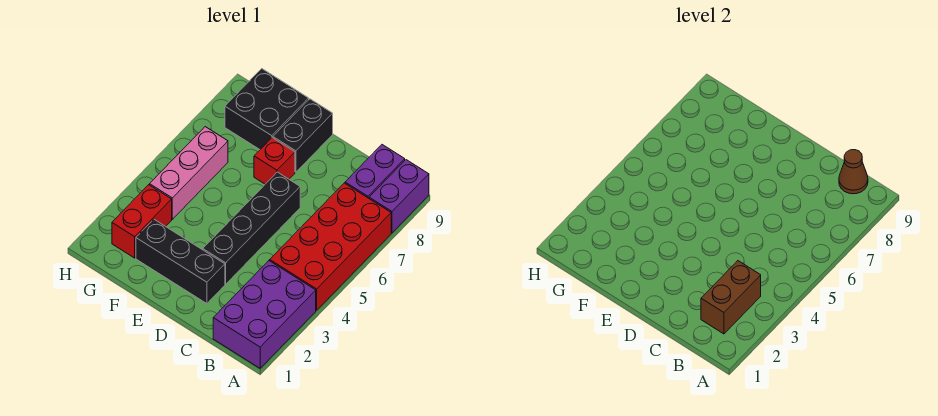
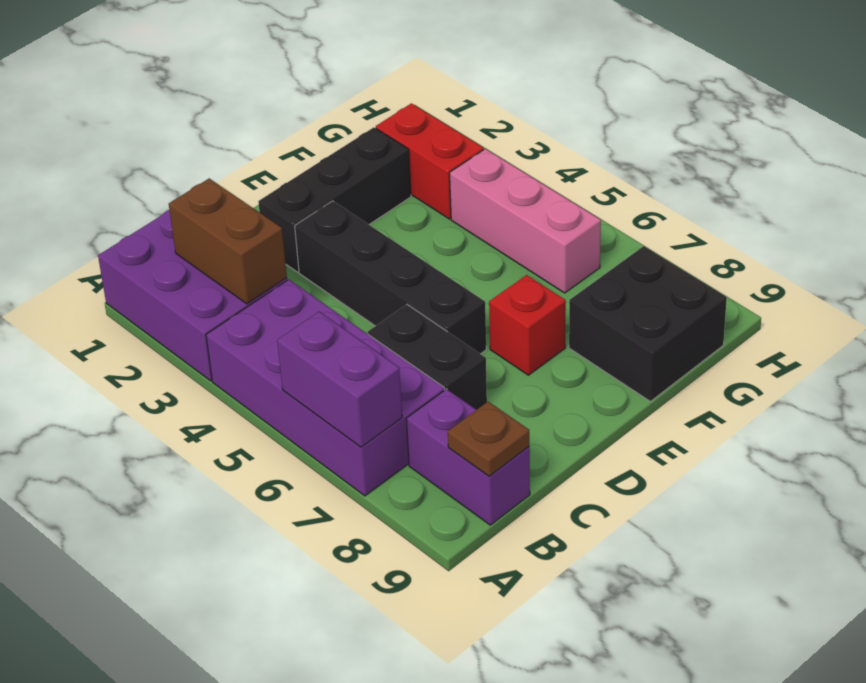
red 2x4 brick [270,183,391,310] -> purple 2x4 brick [206,280,445,496]
purple 1x2 brick [369,160,429,233] -> purple 1x2 brick moved to [277,312,402,447]
brown 1x1 cone [839,150,868,194] -> brown 1x1 plate [448,402,529,476]
black 1x2 brick [273,99,333,172] -> black 1x2 brick moved to [368,305,487,410]

